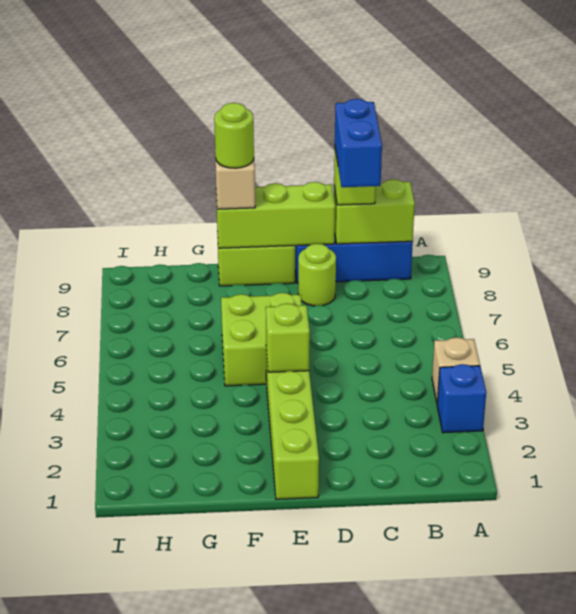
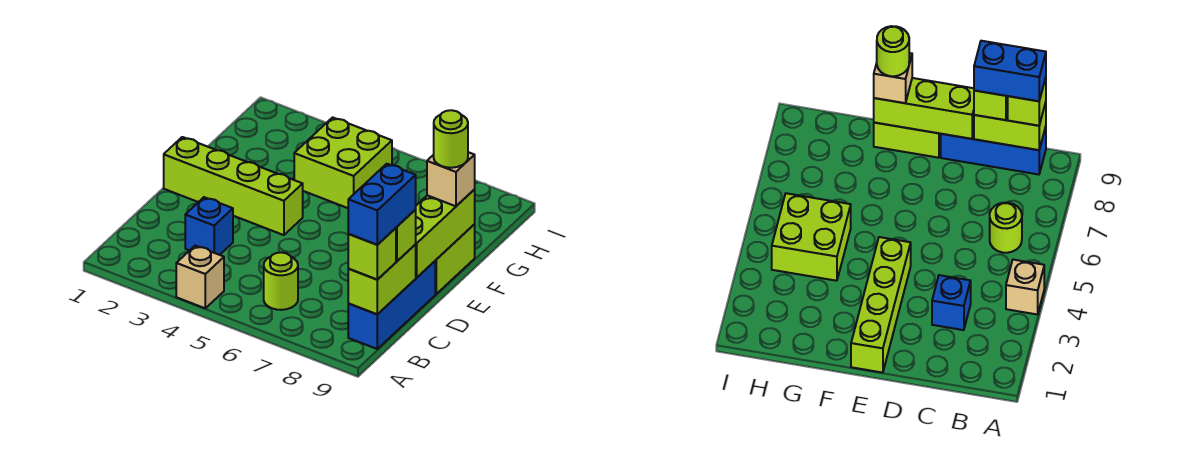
blue 1x1 brick [437,364,486,433] -> blue 1x1 brick moved to [185,197,233,255]
blue 1x2 brick [335,99,382,187] -> blue 1x2 brick turned to [348,164,416,245]
lime 1x1 round brick [298,244,336,306] -> lime 1x1 round brick moved to [264,252,298,310]
lime 1x1 brick [266,303,310,372] -> lime 1x1 brick moved to [348,228,396,280]
lime 2x2 brick [221,293,302,386] -> lime 2x2 brick moved to [294,117,392,208]

